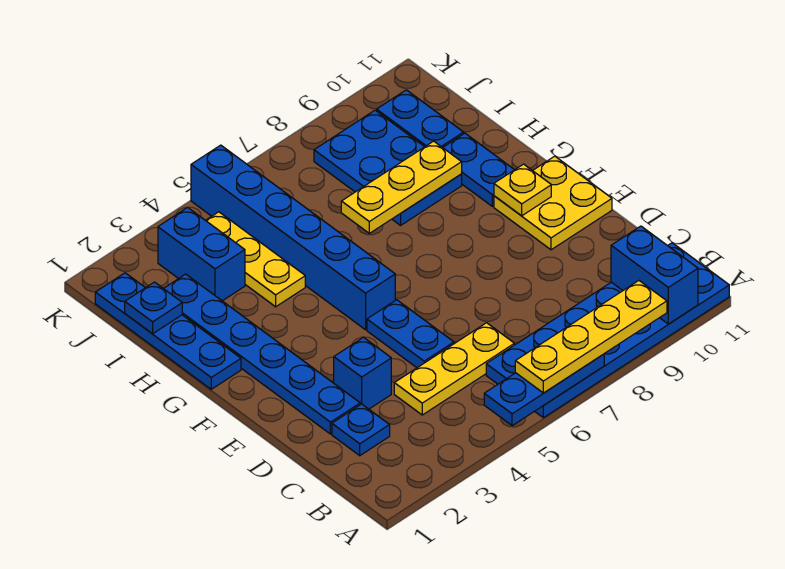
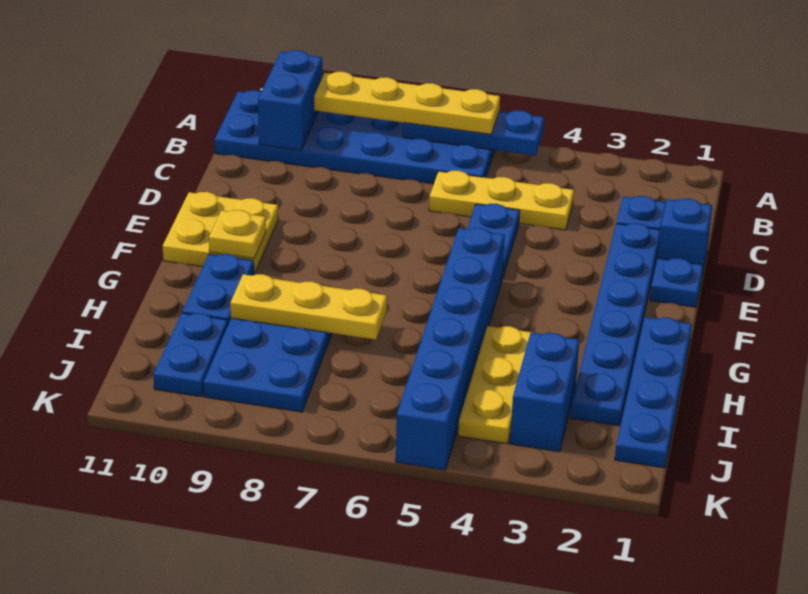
blue 1x1 brick [334,337,391,409] -> blue 1x1 brick moved to [658,199,712,275]
blue 1x1 plate [125,282,182,334] -> blue 1x1 plate moved to [650,258,703,307]

